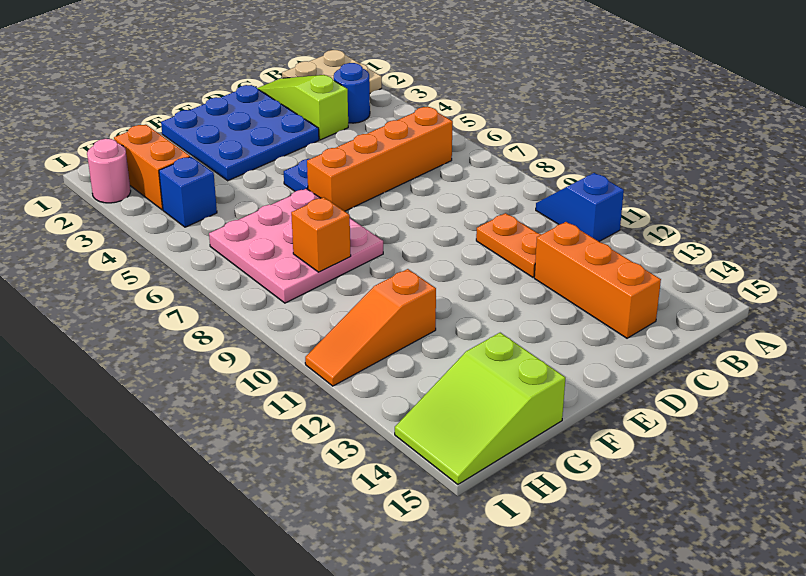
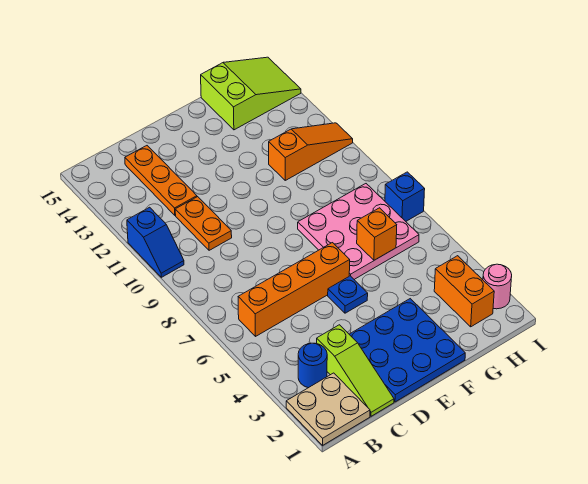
orange 1x3 brick [534,222,661,338] -> orange 1x3 plate [125,146,197,215]
orange 1x1 brick [291,197,351,272] -> orange 1x1 brick moved to [357,208,397,260]
blue 1x1 brick [159,157,217,227] -> blue 1x1 brick moved to [385,172,425,221]

